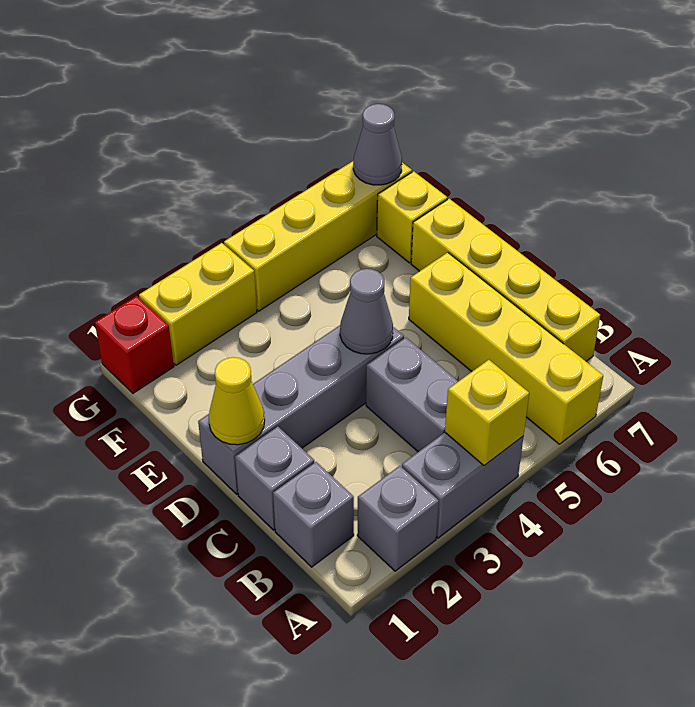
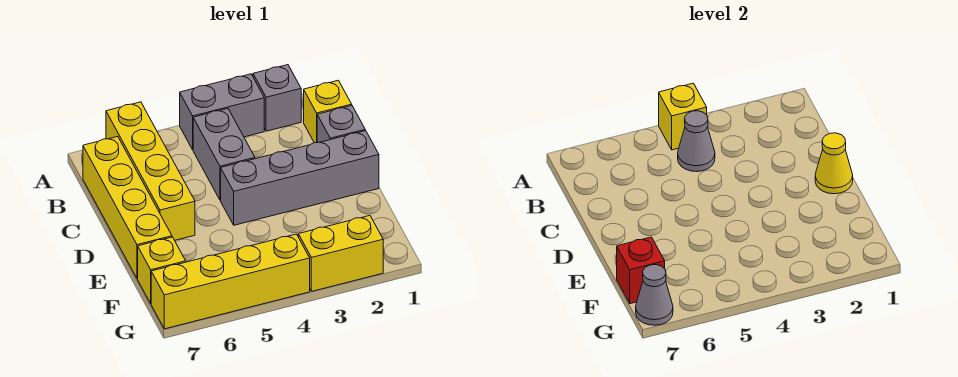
grey 1x1 brick [273,462,354,567] -> yellow 1x1 brick [304,80,352,143]
grey 1x1 cone [340,269,393,354] -> grey 1x1 cone moved to [678,111,715,172]
red 1x1 brick [95,296,174,393] -> red 1x1 brick moved to [617,237,665,304]

